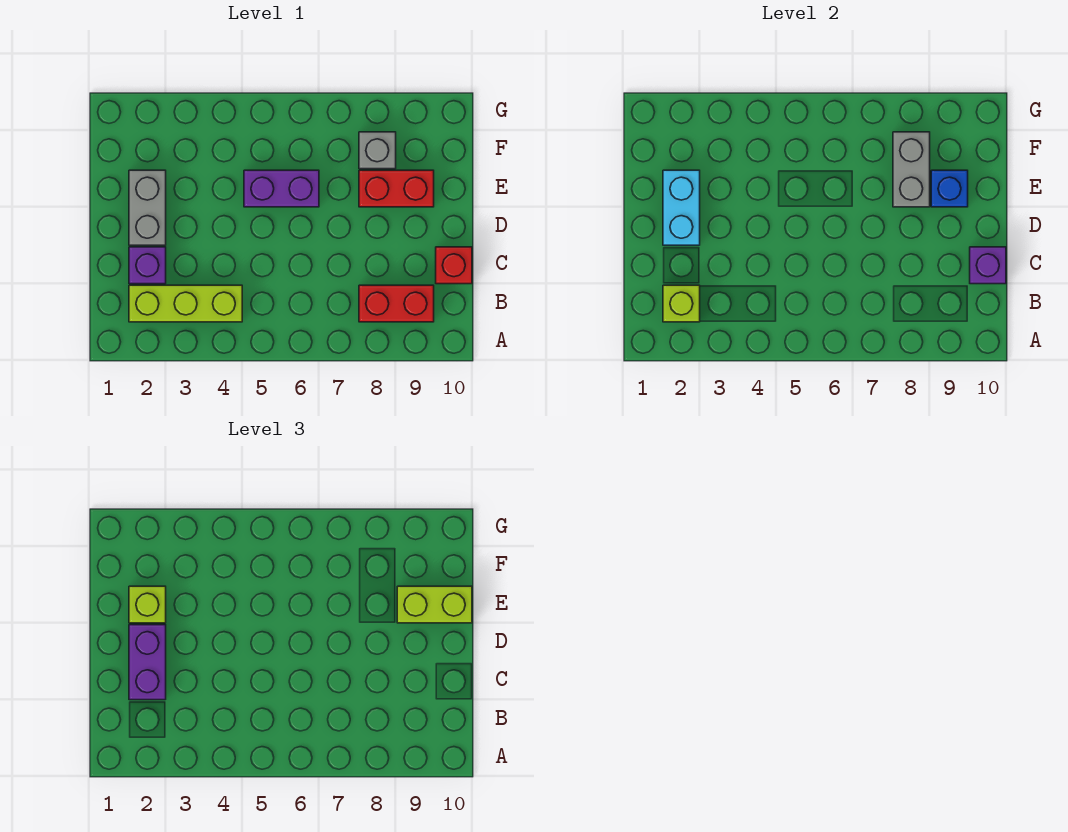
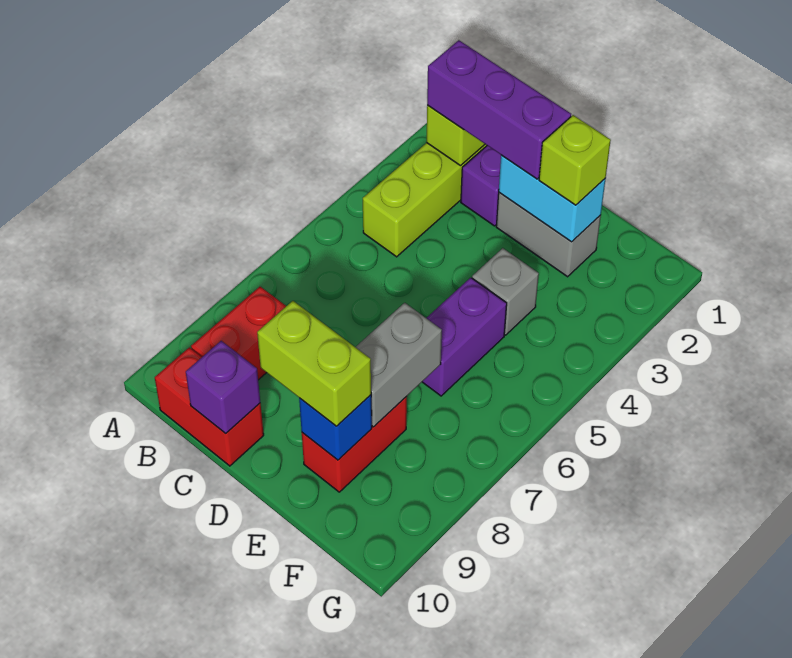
purple 1x2 brick [129,625,166,700] -> purple 1x3 brick [427,40,571,179]
red 1x1 brick [436,247,472,284] -> red 1x2 brick [155,347,264,466]
grey 1x2 brick [893,132,930,207] -> grey 1x2 brick turned to [356,303,442,427]
lime 1x2 brick [397,586,472,623] -> lime 1x2 brick turned to [257,301,371,426]
grey 1x1 brick [359,132,396,169] -> grey 1x1 brick moved to [472,248,539,335]

